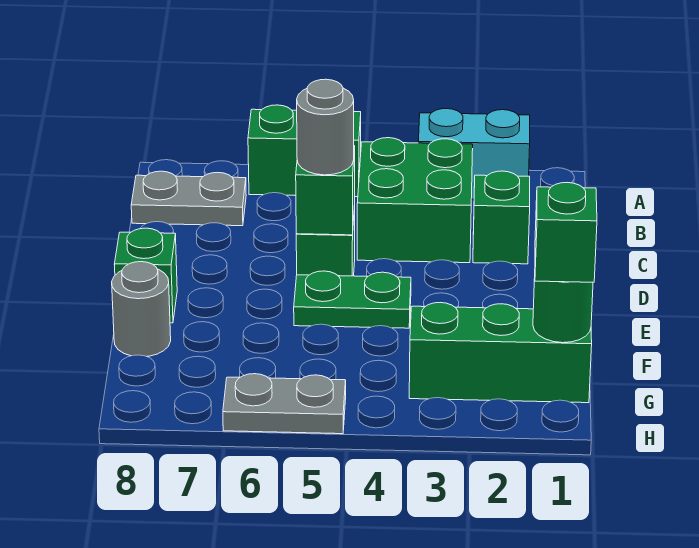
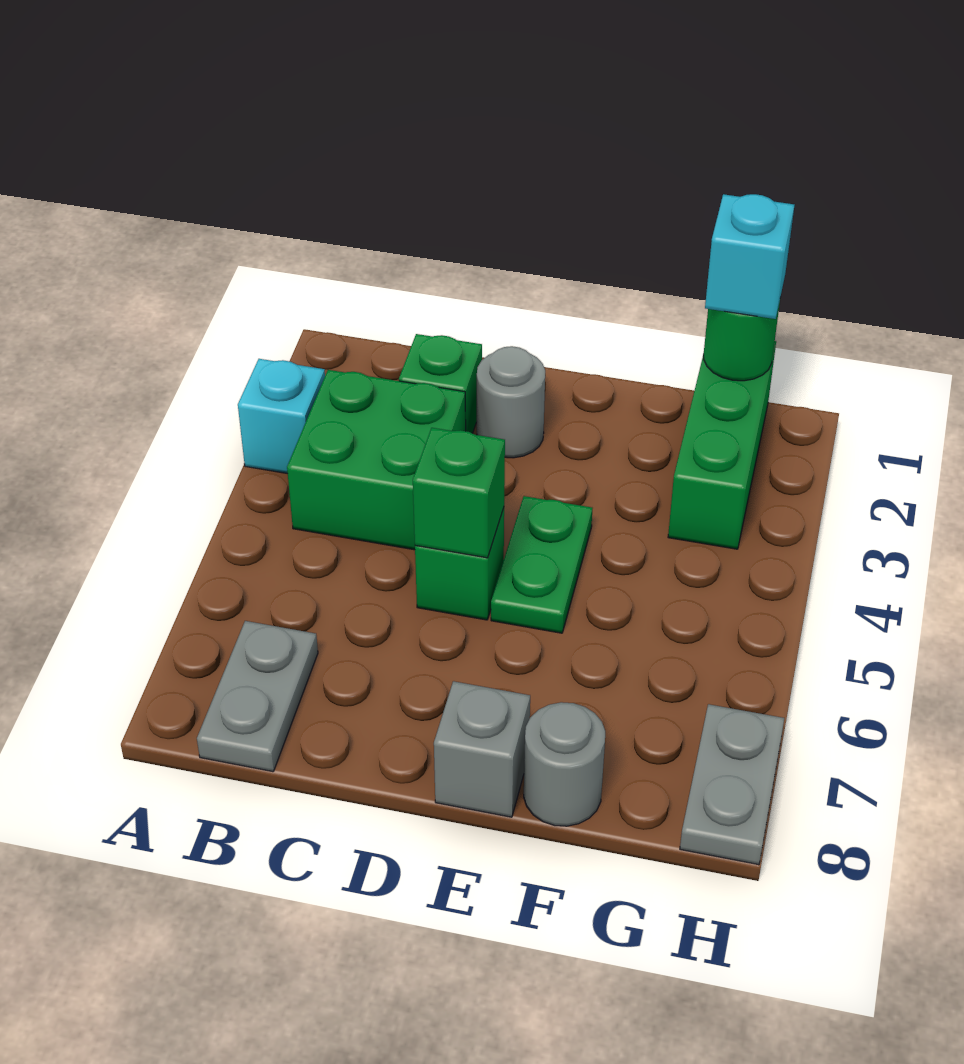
cyan 1x2 brick [418,109,530,199] -> cyan 1x1 brick [238,359,325,474]
green 1x2 brick [248,105,361,197] -> none
grey 1x1 round brick [297,79,354,175] -> grey 1x1 round brick moved to [477,346,545,458]
green 1x1 brick [114,228,177,323] -> grey 1x1 brick [434,681,530,817]
green 1x1 brick [535,183,597,282] -> cyan 1x1 brick [705,194,794,319]
grey 1x2 plate [223,374,346,434] -> grey 1x2 plate moved to [680,704,784,865]

